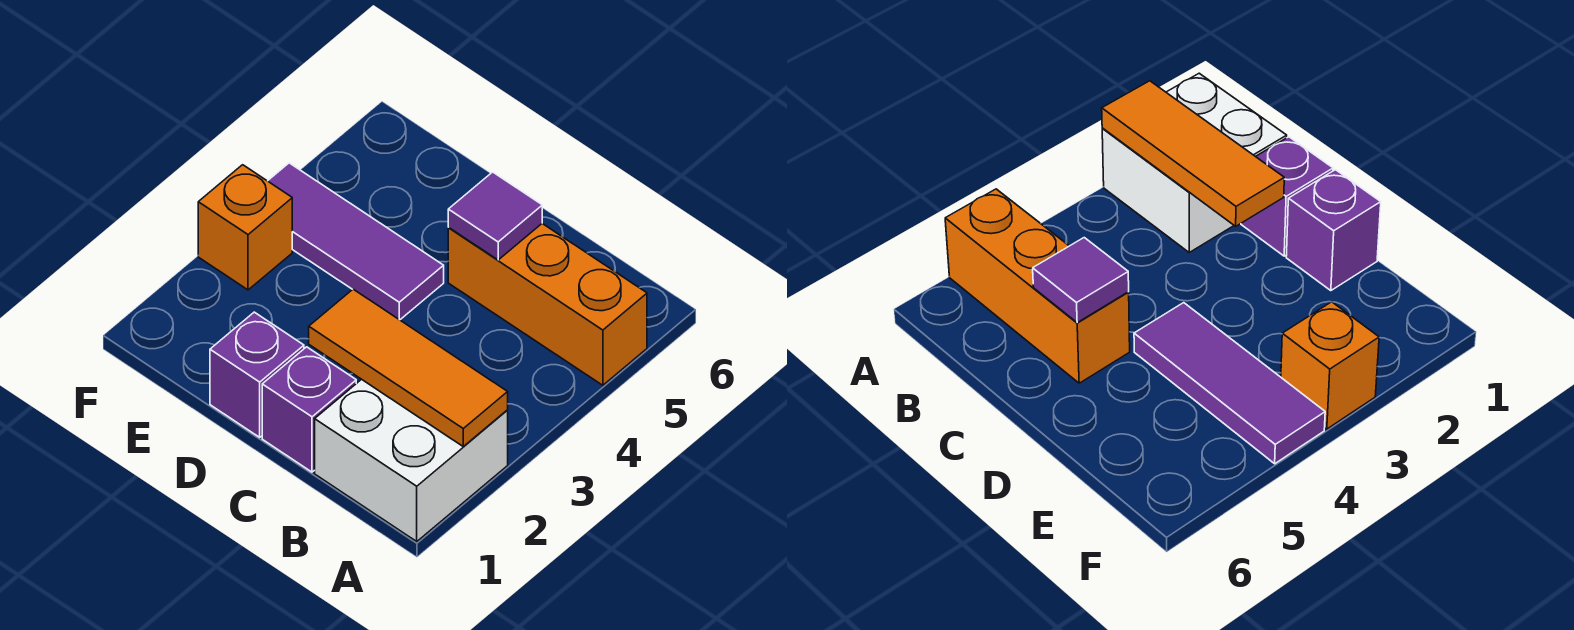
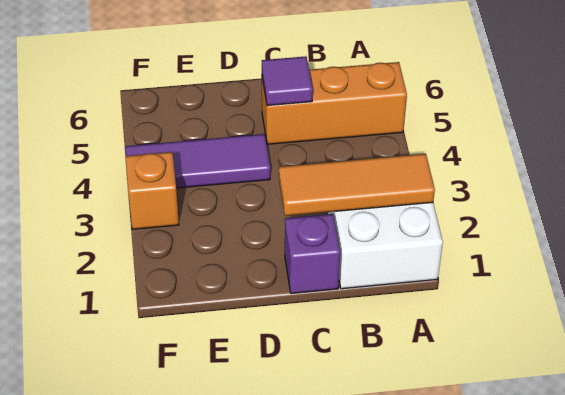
purple 1x1 brick [210,312,304,437] -> none

